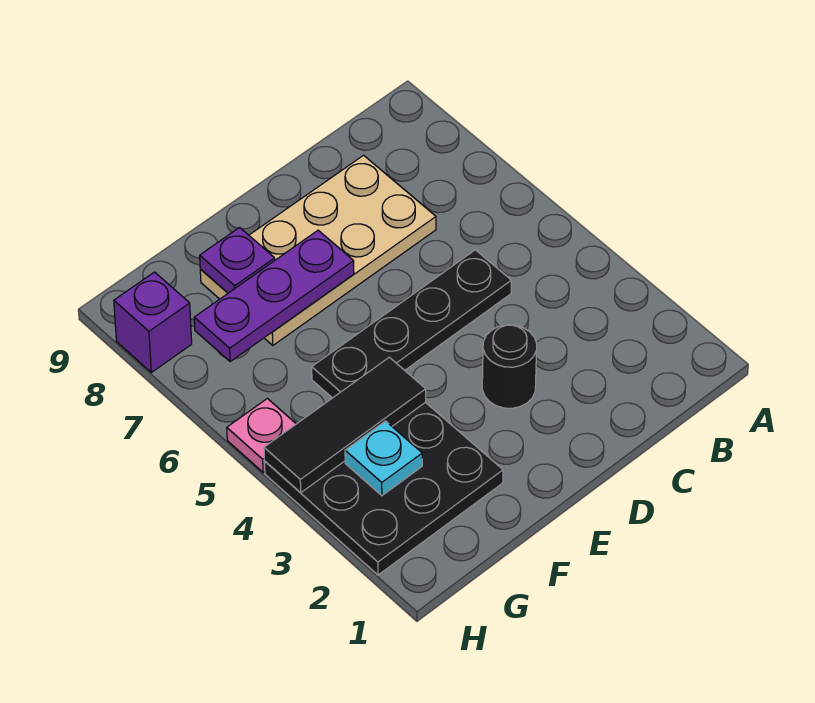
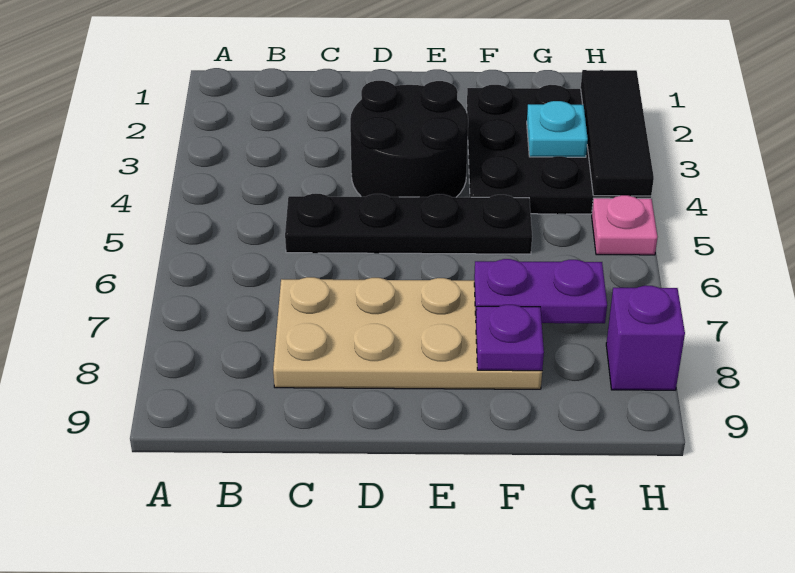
black 1x1 round brick [482,325,537,408] -> black 2x2 round brick [350,81,468,197]
purple 1x3 plate [194,230,354,362] -> purple 1x2 plate [474,259,607,323]
black 1x3 tile [264,357,426,493] -> black 1x3 tile turned to [581,70,654,196]

